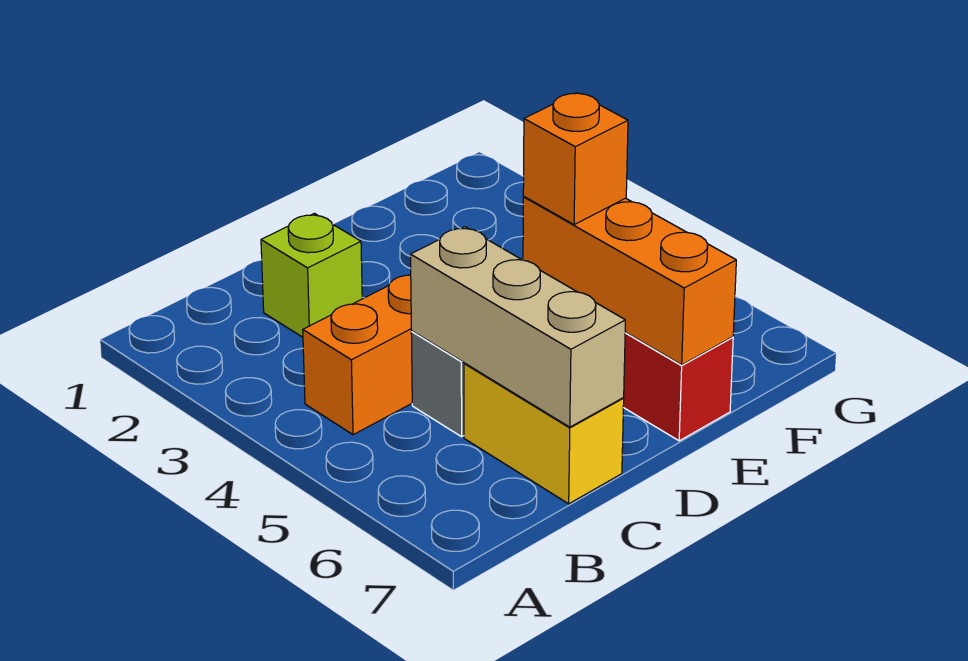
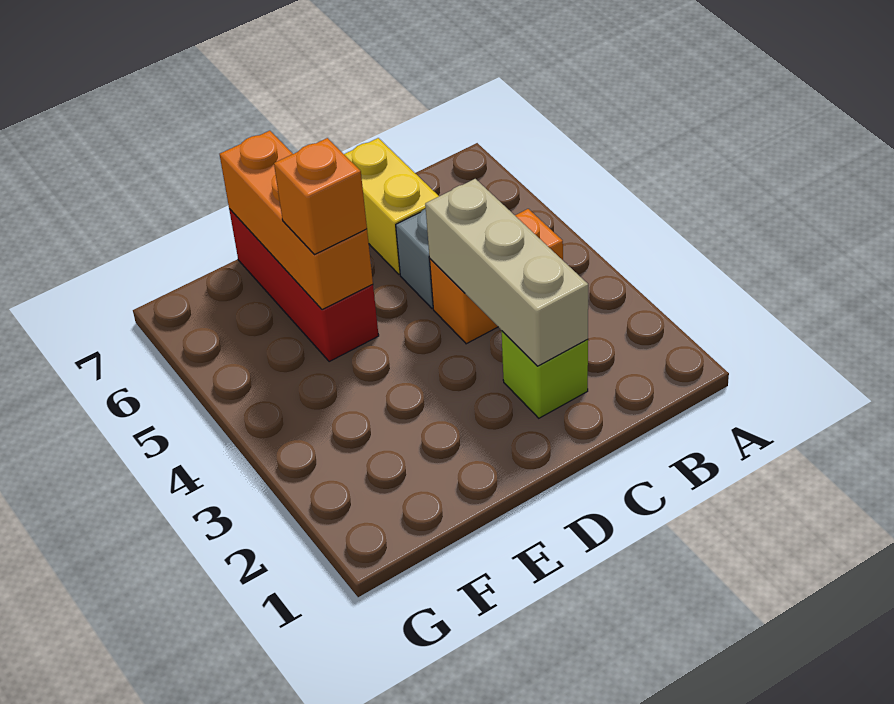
tan 1x3 brick [411,227,625,427] -> tan 1x3 brick moved to [425,179,588,366]

